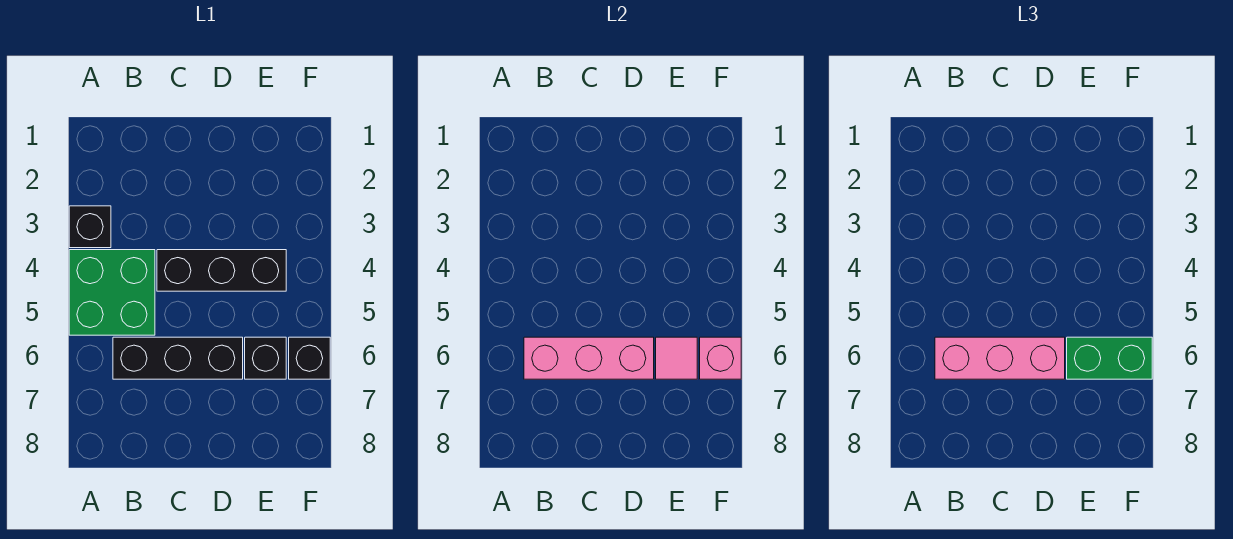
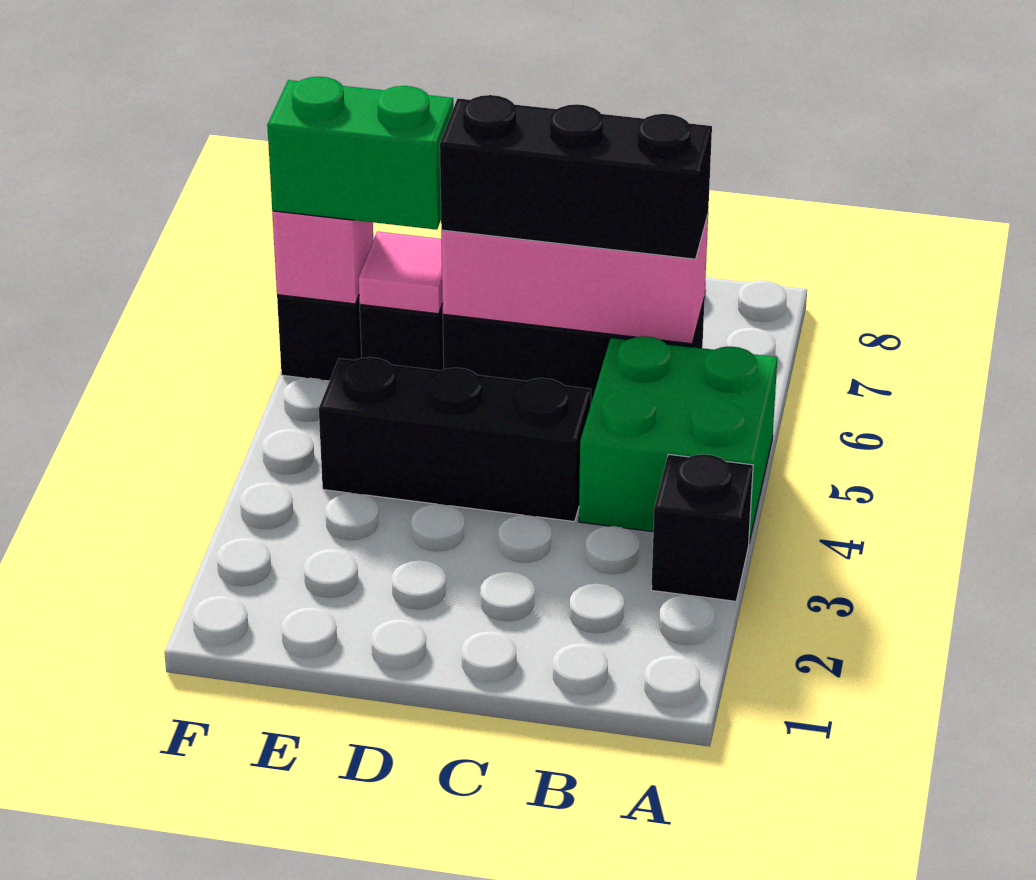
pink 1x3 brick [935,337,1065,379] -> black 1x3 brick [440,95,712,259]

